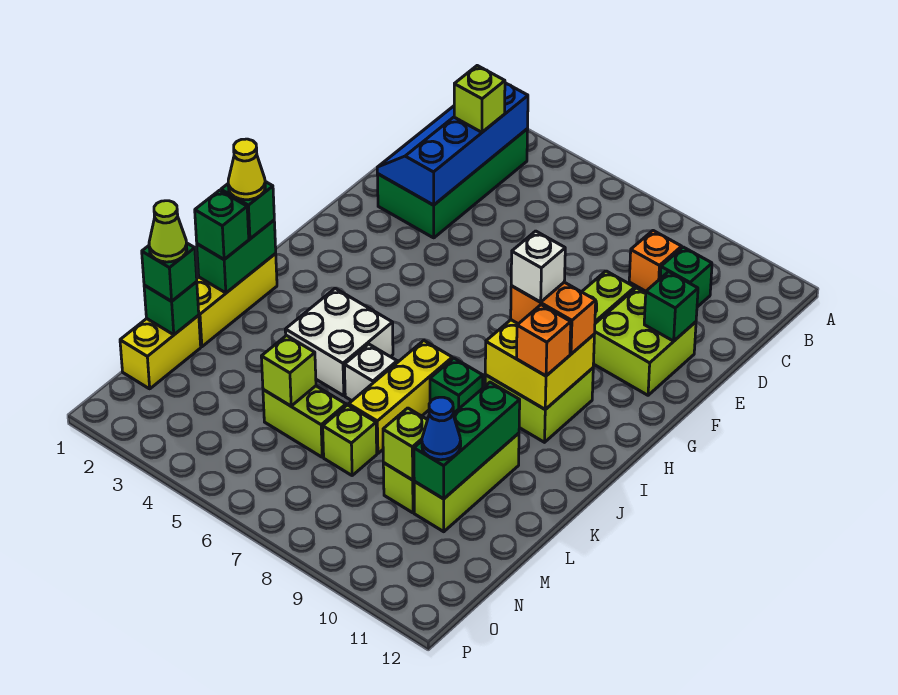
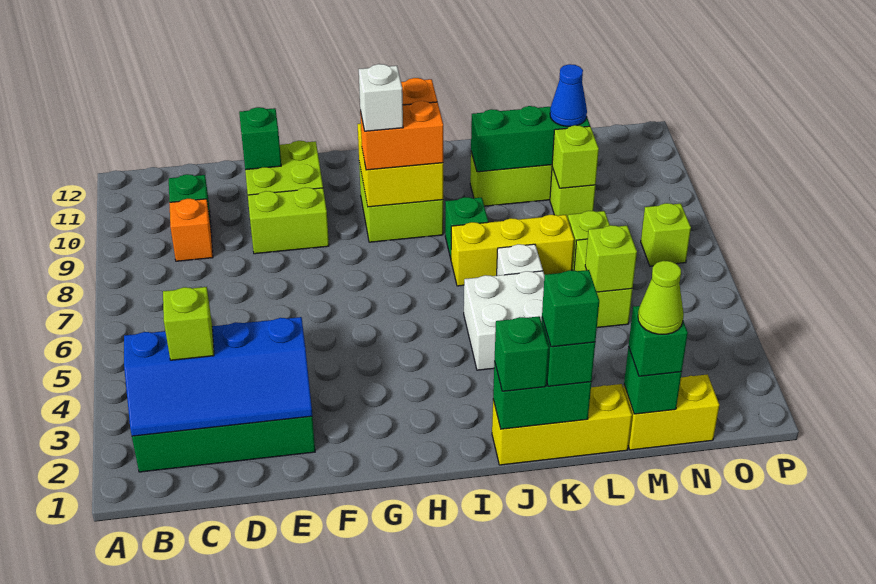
orange 1x2 brick [511,282,596,354] -> orange 1x2 brick turned to [360,101,443,170]
yellow 1x1 cone [228,139,265,200] -> none
none -> green 1x1 brick [542,270,599,347]
none -> lime 1x1 brick [641,203,691,266]

